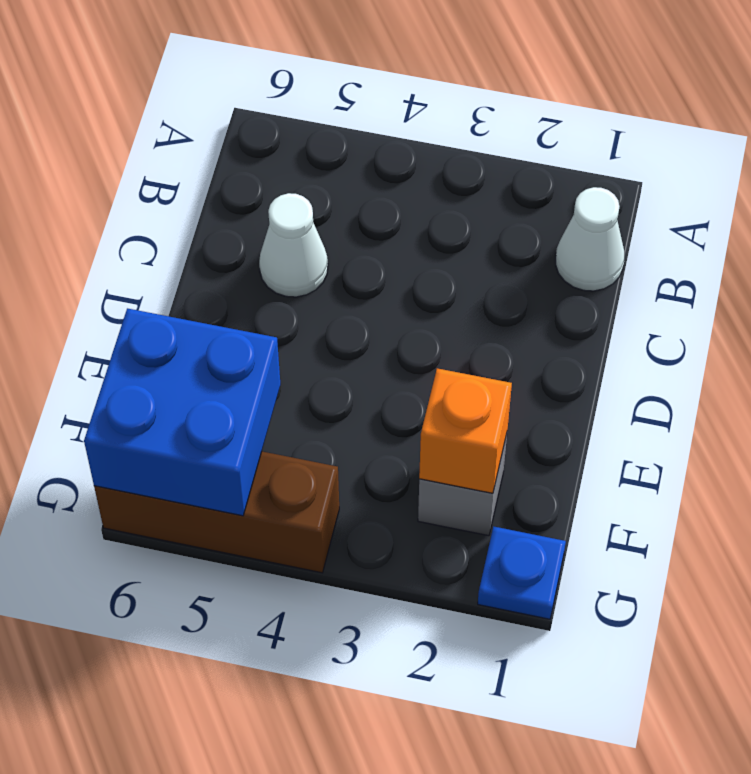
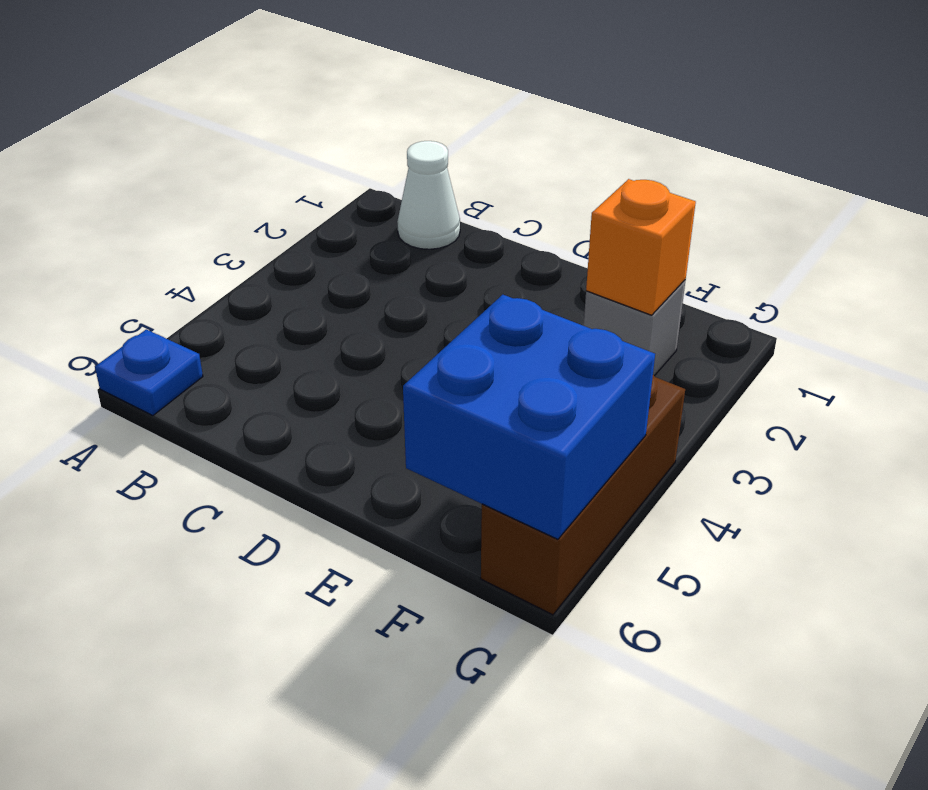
white 1x1 cone [259,193,328,297] -> none
blue 1x1 plate [478,527,566,619] -> blue 1x1 plate moved to [95,329,203,416]

